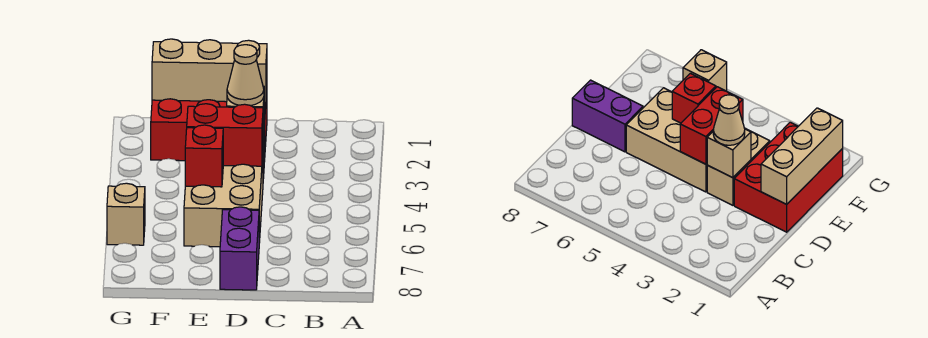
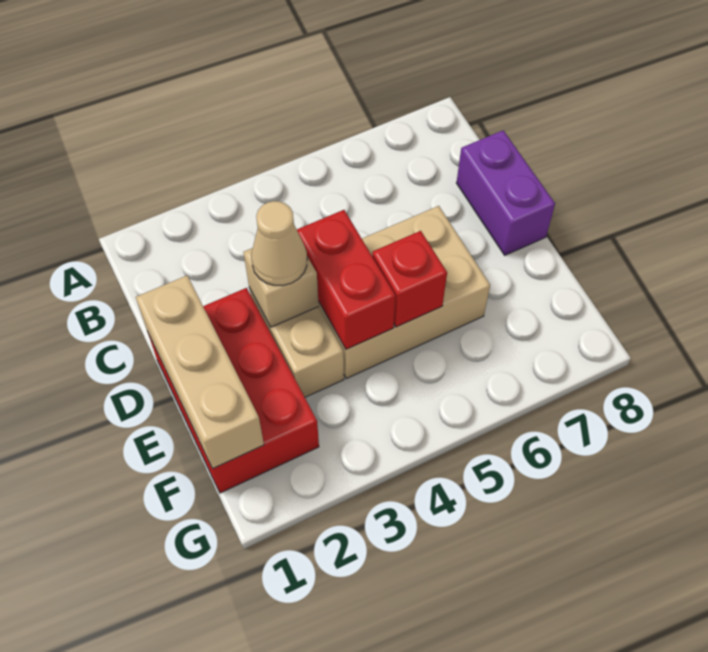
purple 1x2 brick [220,207,259,290] -> purple 1x2 brick turned to [457,131,555,255]
tan 1x1 brick [107,183,145,245] -> none

